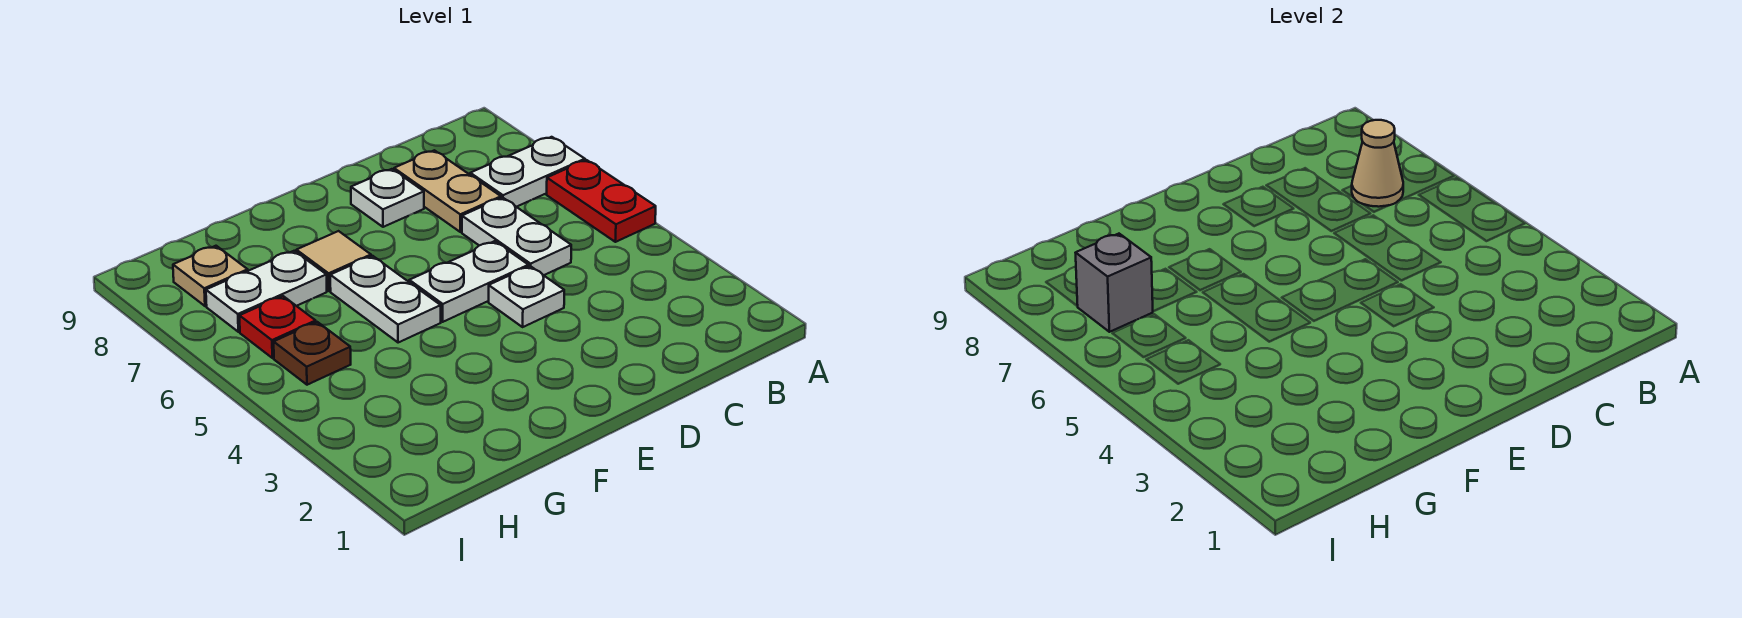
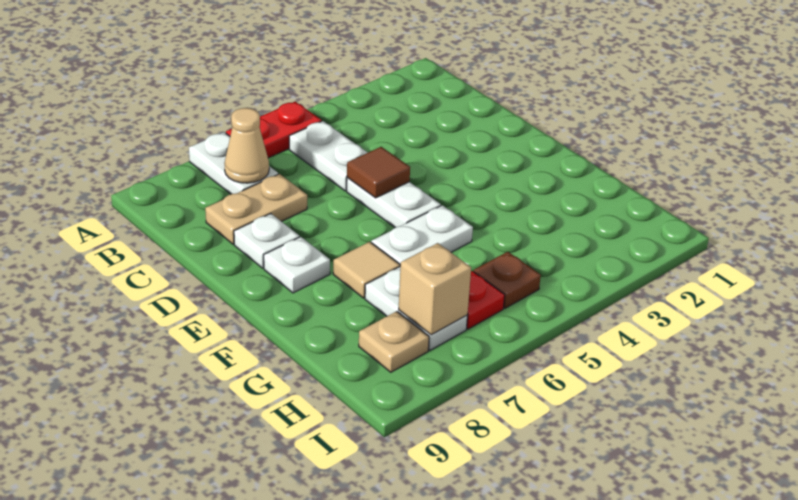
white 1x2 plate [462,198,571,275] -> white 1x2 plate turned to [289,121,368,191]
white 1x1 plate [489,266,564,327] -> white 1x1 plate moved to [264,237,330,293]
none -> brown 1x1 tile [347,147,410,198]
grey 1x1 brick [1076,234,1153,332] -> tan 1x1 brick [399,243,471,335]

